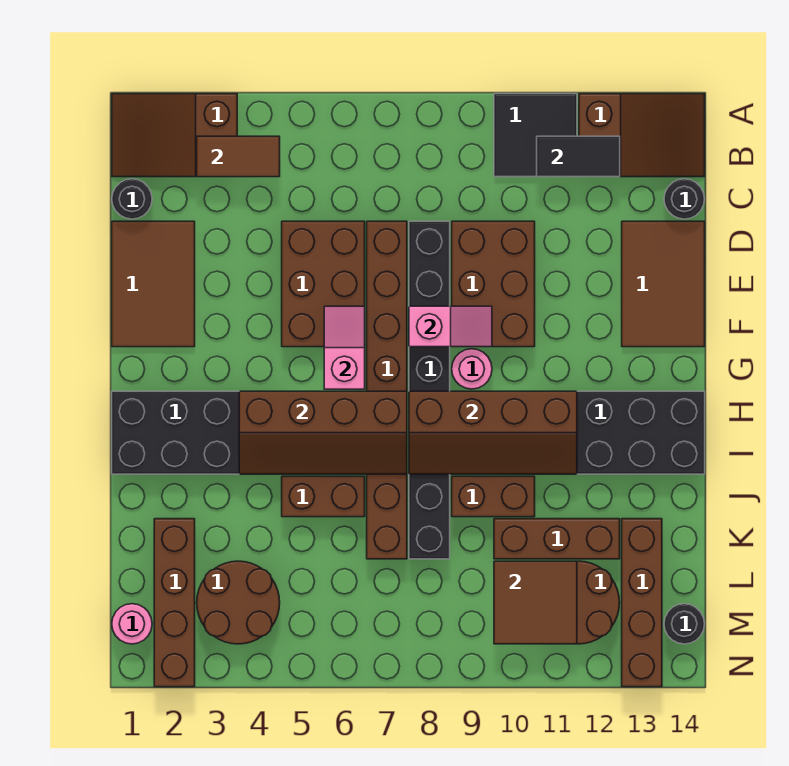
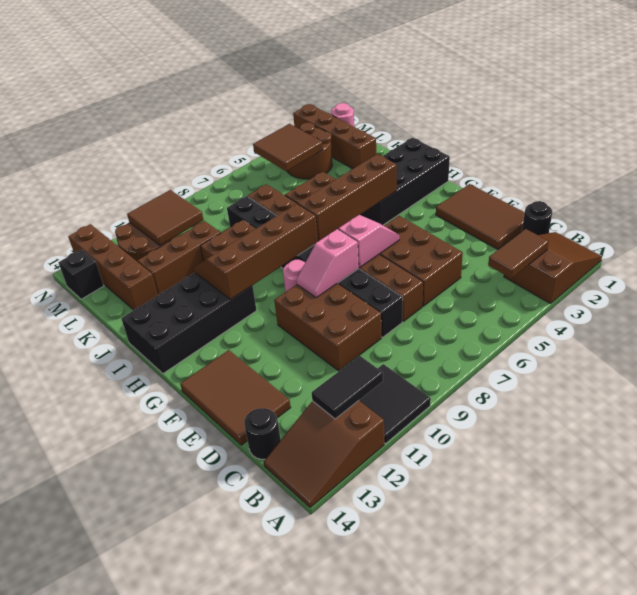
pink 1x2 slope [324,306,365,389] -> pink 1x2 slope turned to [339,215,399,268]
none -> brown 2x2 tile [253,124,323,171]
black 1x1 round brick [664,604,704,644] -> black 1x1 brick [58,249,104,299]

